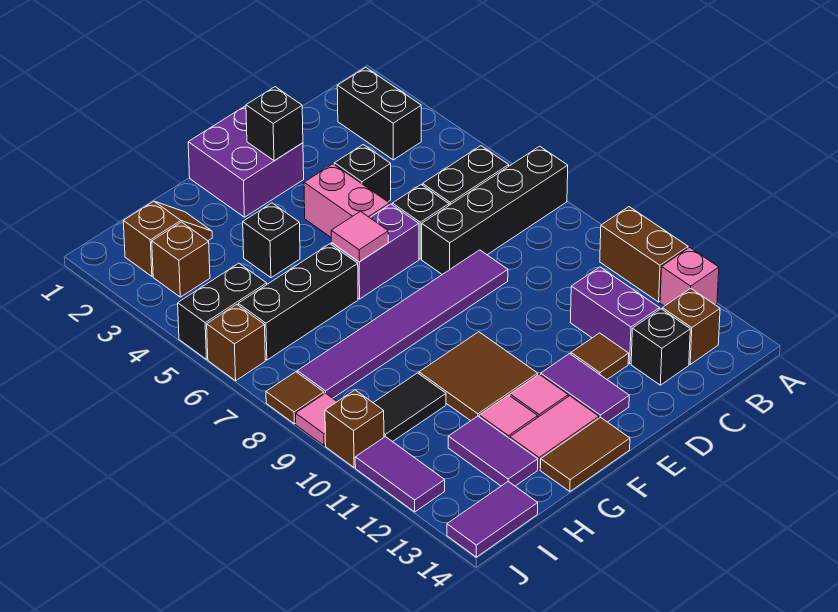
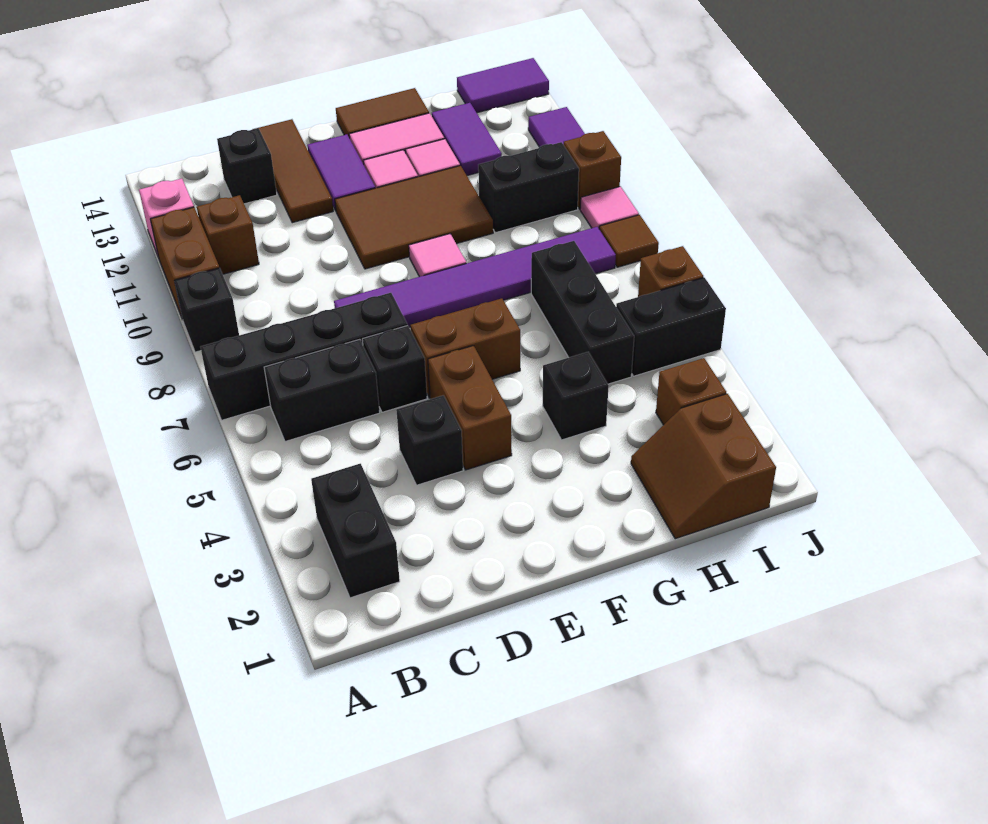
brown 1x1 brick [662,288,720,364] -> brown 1x1 brick moved to [197,195,259,274]
purple 1x2 brick [570,267,659,364] -> none
brown 1x1 tile [571,333,629,379] -> brown 1x3 tile [252,119,333,223]
purple 2x2 brick [188,106,304,217] -> none
black 1x1 brick [246,87,303,161] -> black 1x1 brick moved to [175,268,239,352]
pink 1x2 brick [304,164,390,237] -> brown 1x2 brick [428,346,512,470]
purple 1x2 brick [331,204,419,299] -> brown 1x2 brick [410,298,520,398]
pink 1x1 tile [331,211,388,262] -> pink 1x1 tile moved to [409,234,466,277]
brown 2x2 tile [419,332,538,421] -> brown 2x3 tile [335,166,493,269]
black 1x3 brick [238,244,358,360] -> black 1x3 brick turned to [531,241,634,384]
brown 1x2 slope [123,201,212,276] -> brown 2x2 slope [631,394,776,539]
black 1x2 tile [373,373,446,442] -> black 1x2 brick [478,142,579,233]

